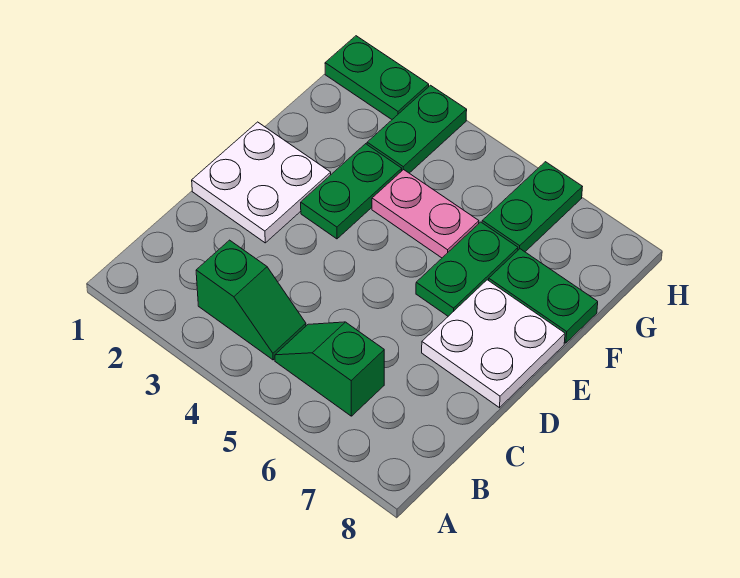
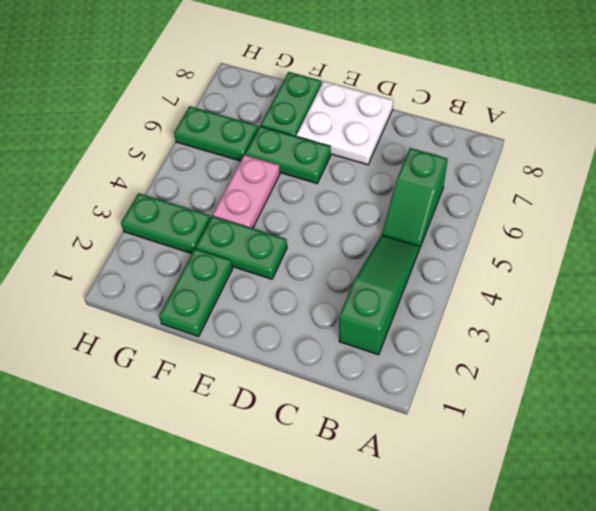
green 1x2 slope [196,240,306,360] -> green 1x3 slope [339,235,419,355]
white 2x2 plate [192,122,331,243] -> none
green 1x2 plate [325,36,429,119] -> green 1x2 plate moved to [159,249,233,337]

